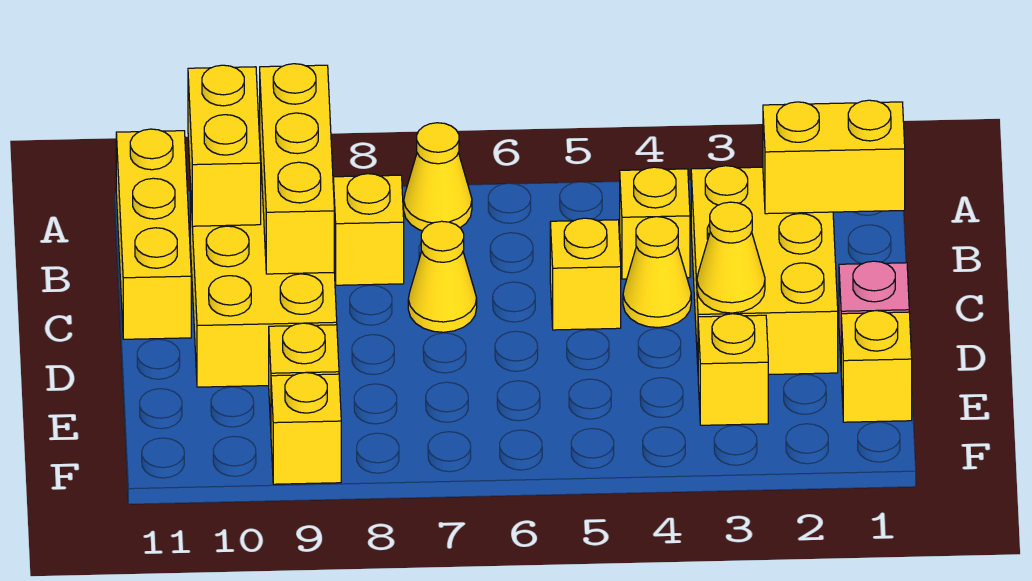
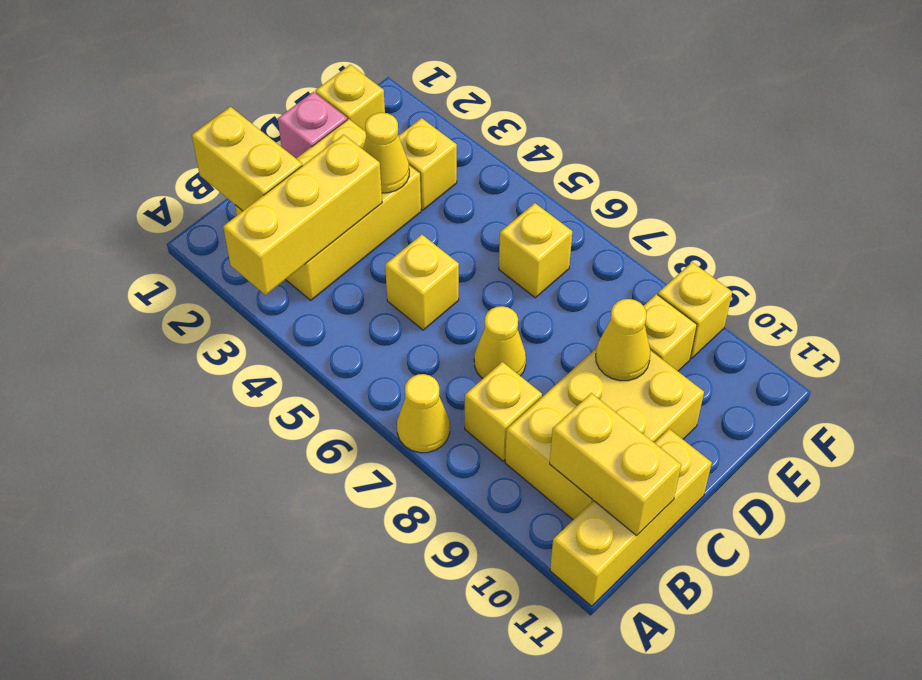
yellow 1x3 brick [260,64,334,274] -> yellow 1x3 brick moved to [223,135,382,295]
yellow 1x2 brick [188,65,261,226] -> yellow 1x2 brick turned to [550,393,681,536]
yellow 1x1 brick [620,167,690,279] -> yellow 1x1 brick moved to [499,203,572,298]
yellow 1x1 cone [623,217,691,328] -> yellow 1x1 cone moved to [596,299,650,381]

